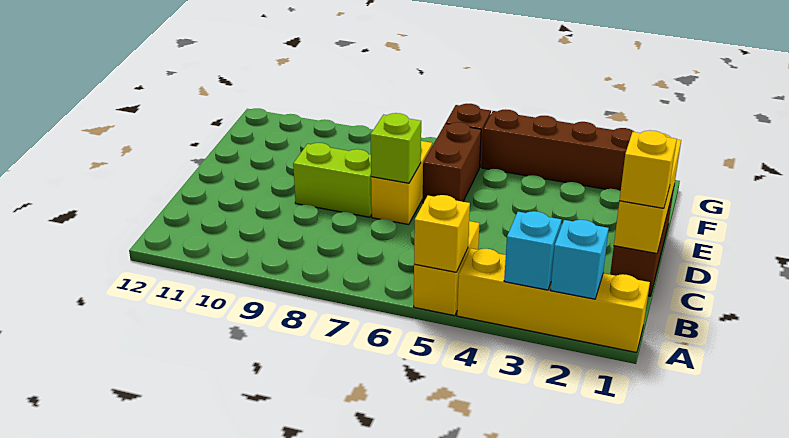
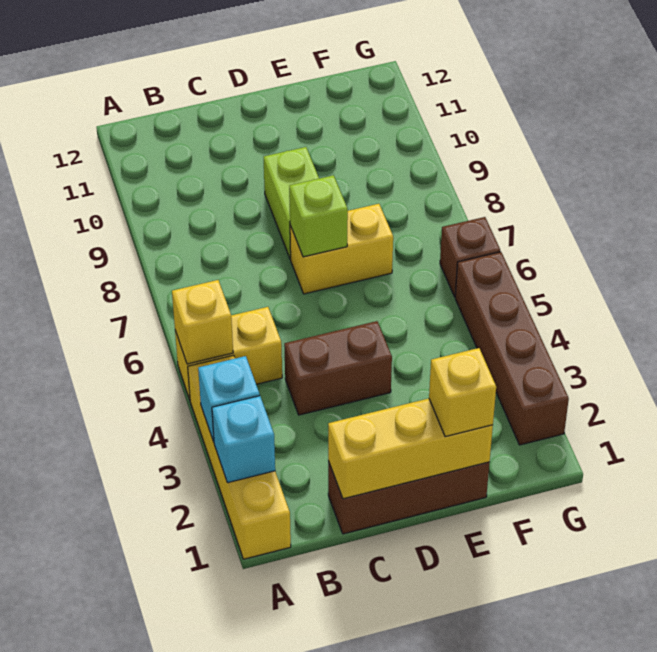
yellow 1x1 brick [619,130,677,208] -> yellow 1x1 brick moved to [429,348,496,437]
brown 1x2 brick [423,122,481,203] -> brown 1x2 brick moved to [284,321,392,415]

